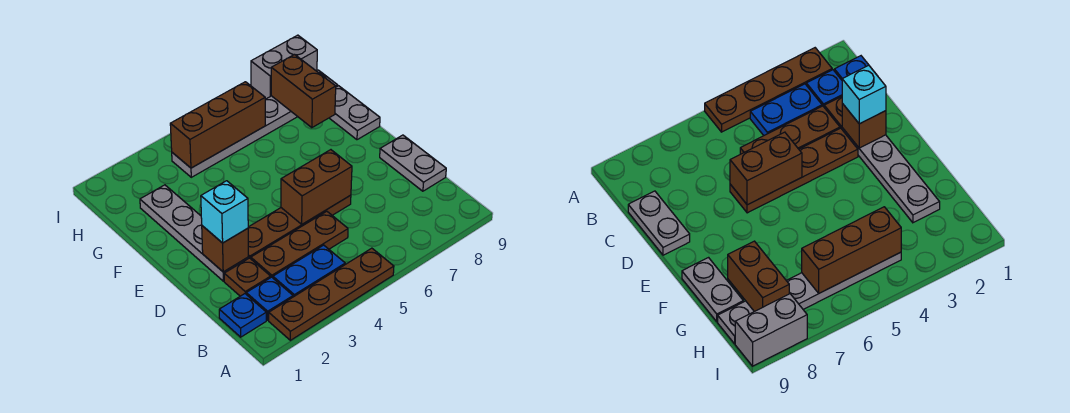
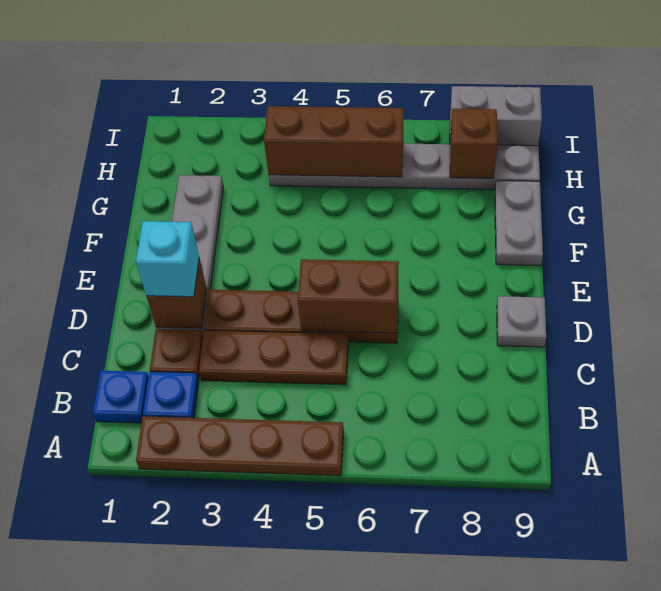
blue 1x2 plate [273,245,345,297] -> none
grey 1x2 plate [380,135,446,191] -> grey 1x1 plate [497,296,546,347]
brown 1x2 brick [271,55,336,128] -> brown 1x1 brick [450,109,497,178]

